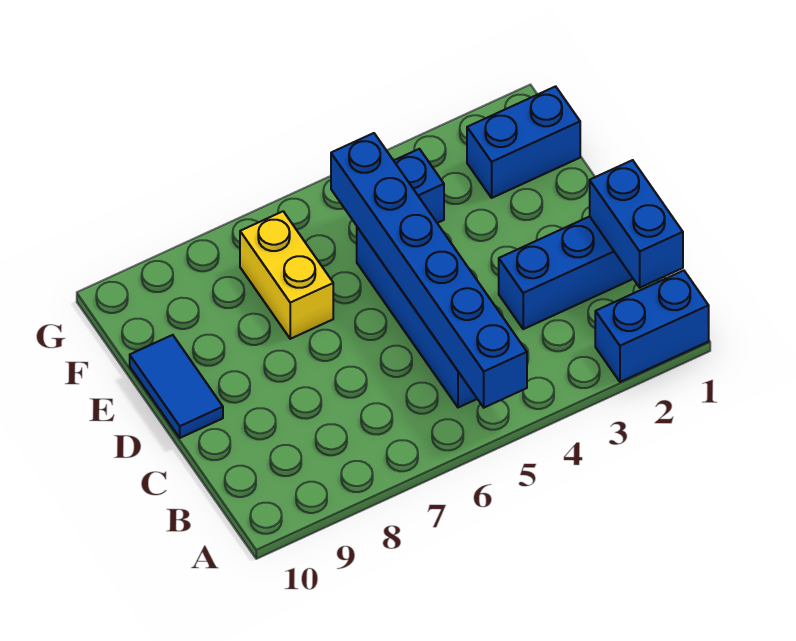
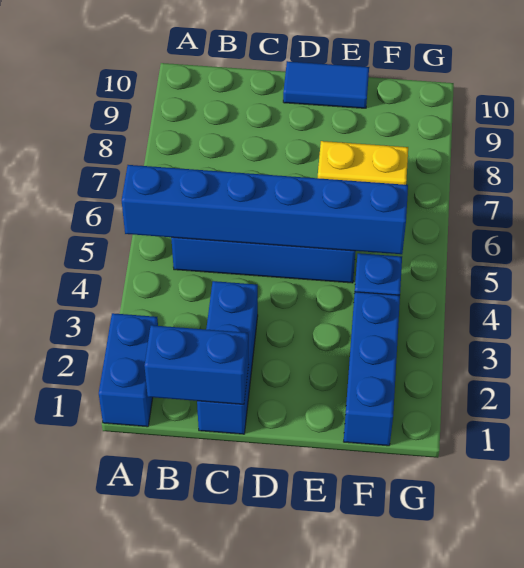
blue 1x2 brick [467,86,580,198] -> blue 1x3 brick [344,292,400,446]

